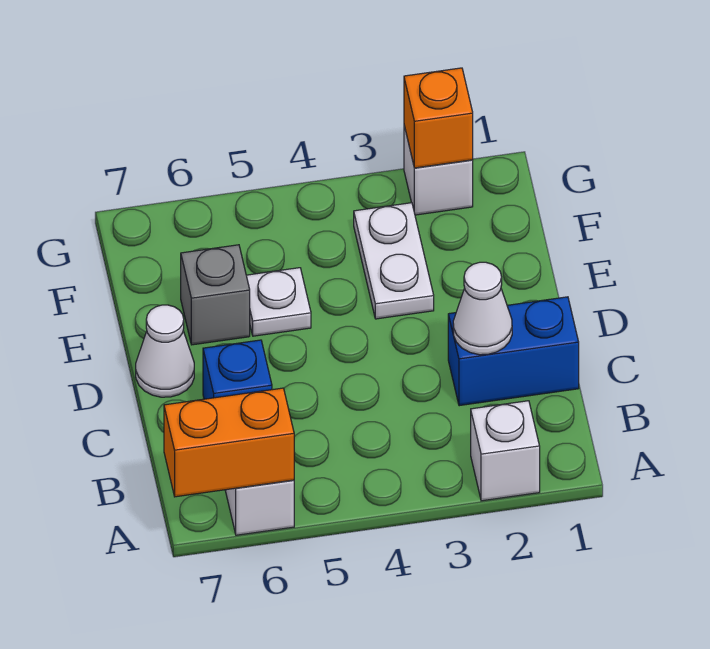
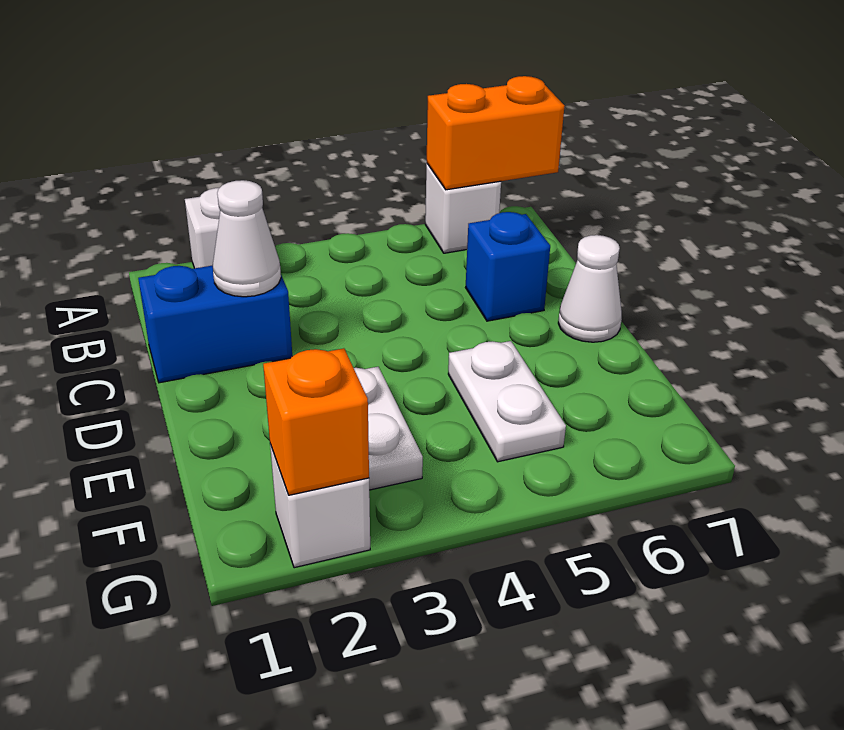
white 1x1 plate [246,268,311,336] -> white 1x2 plate [448,341,566,462]
grey 1x1 brick [181,245,250,345] -> none

